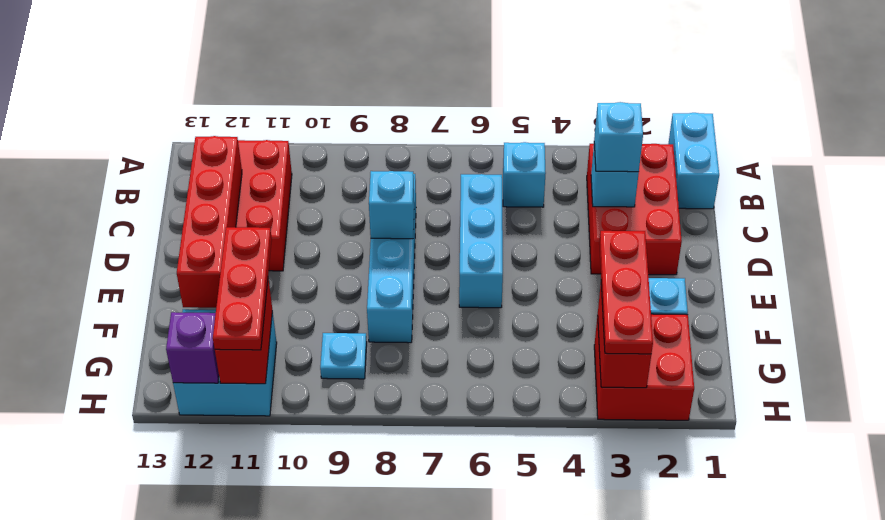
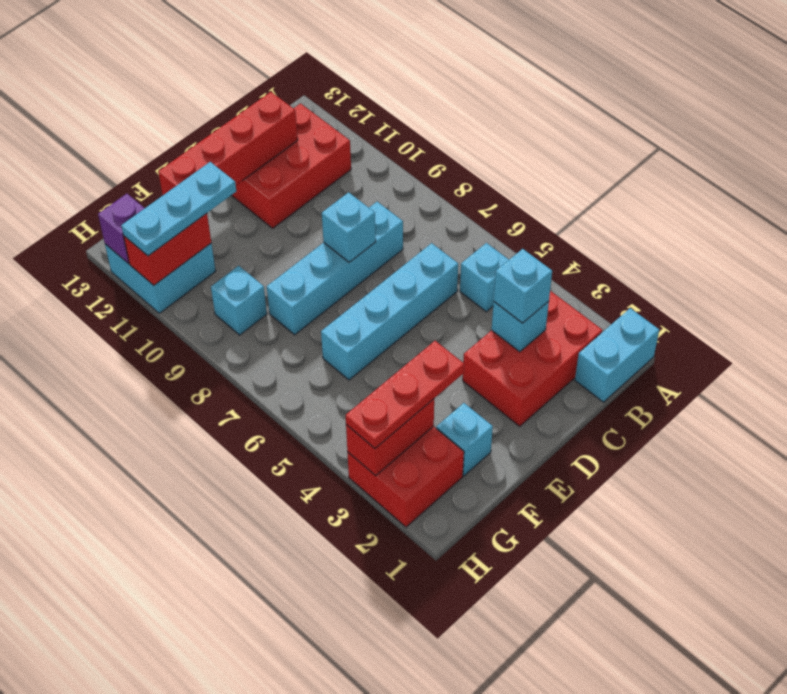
cyan 1x3 brick [459,174,503,308] -> cyan 1x4 brick [321,243,458,380]
red 1x3 plate [213,227,272,350] -> cyan 1x3 plate [121,162,236,256]
cyan 1x1 plate [320,333,367,379] -> cyan 1x1 brick [211,266,267,335]

